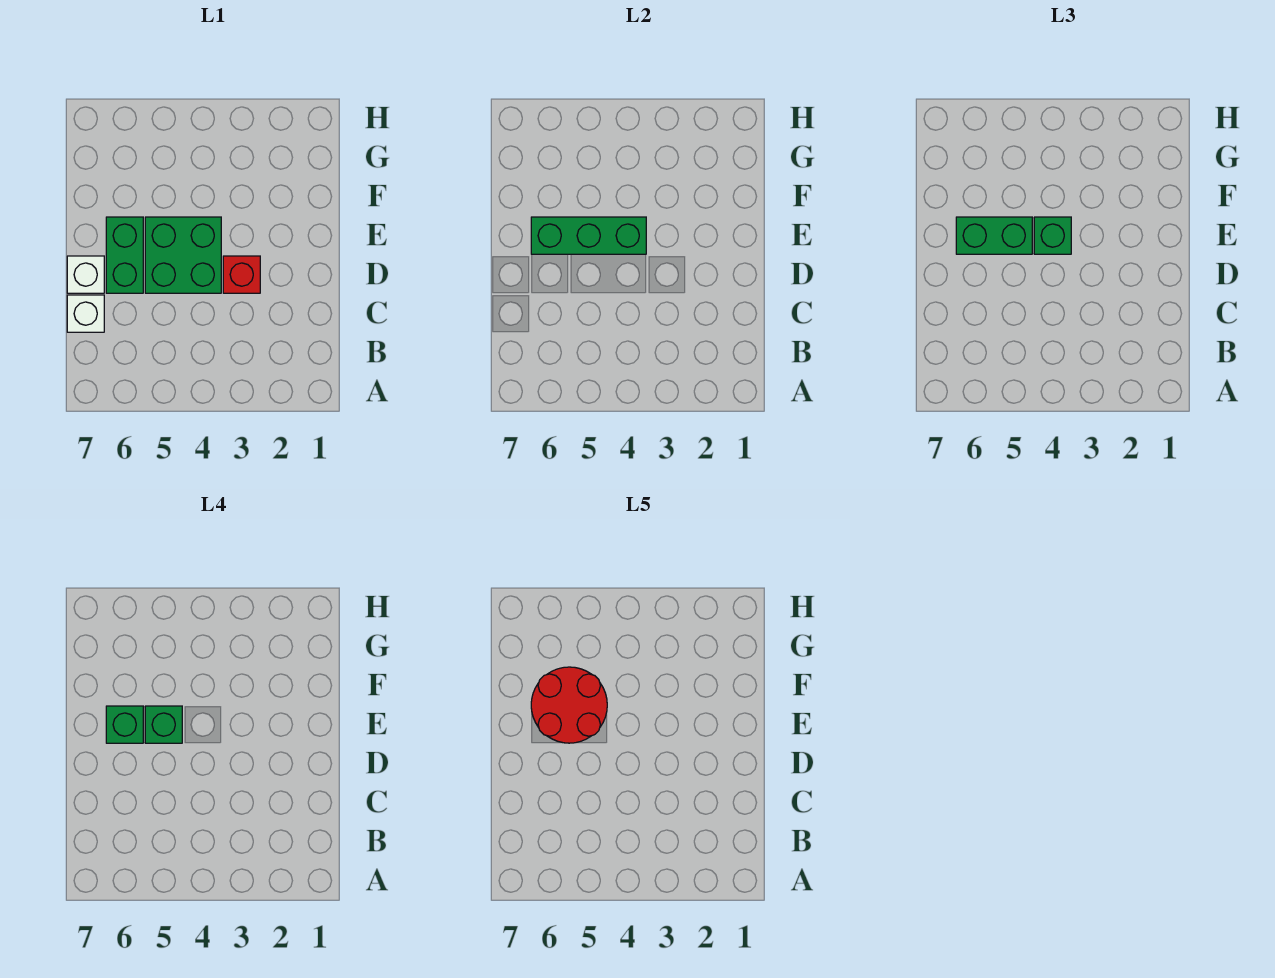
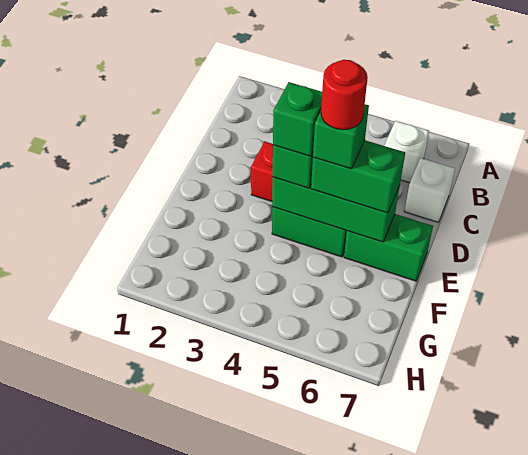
green 1x2 brick [106,217,143,293] -> green 1x2 brick turned to [344,214,433,281]
white 1x1 brick [67,256,104,293] -> white 1x1 brick moved to [385,121,429,183]
red 2x2 round brick [531,667,607,743] -> red 1x1 round brick [321,60,368,130]
green 1x1 brick [106,706,143,743] -> green 1x1 brick moved to [273,82,322,156]

